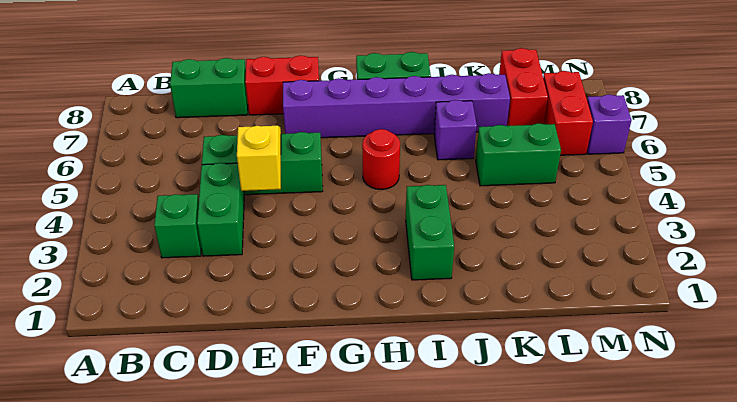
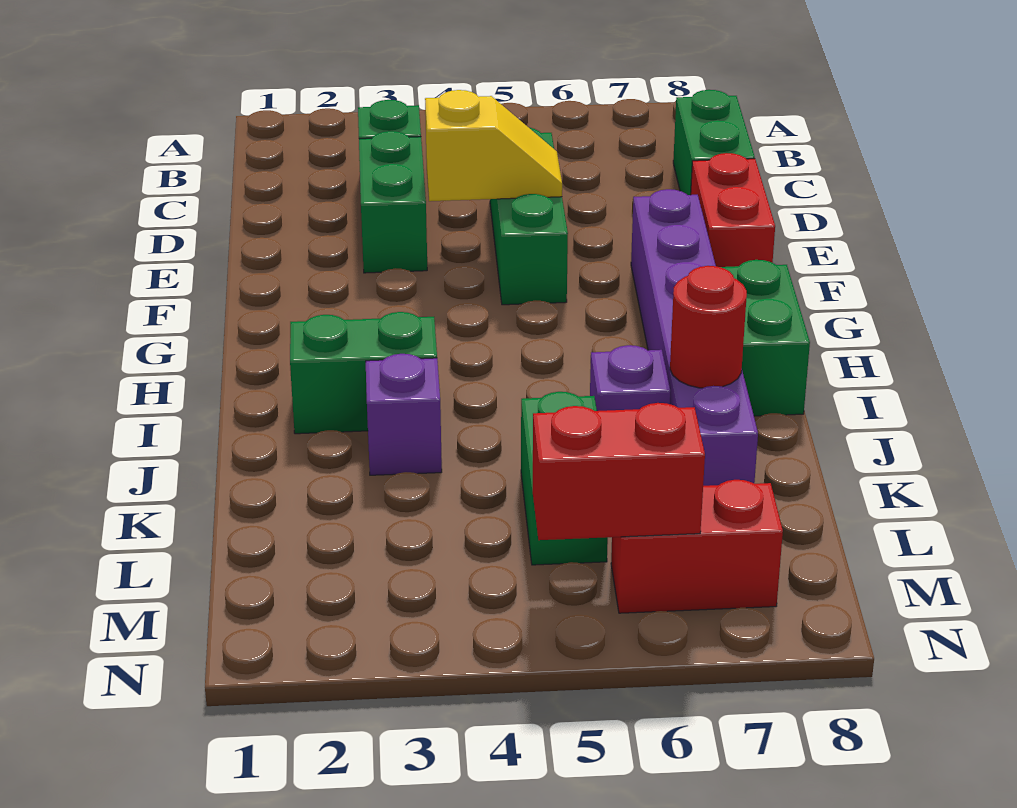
green 1x2 brick [197,163,244,256] -> green 1x2 brick turned to [359,131,427,273]
red 1x1 round brick [362,129,400,189] -> red 1x1 round brick moved to [670,266,747,388]
red 1x2 brick [499,48,548,126] -> red 1x2 brick moved to [532,403,705,540]
purple 1x1 brick [587,94,632,154] -> purple 1x1 brick moved to [366,354,442,475]

